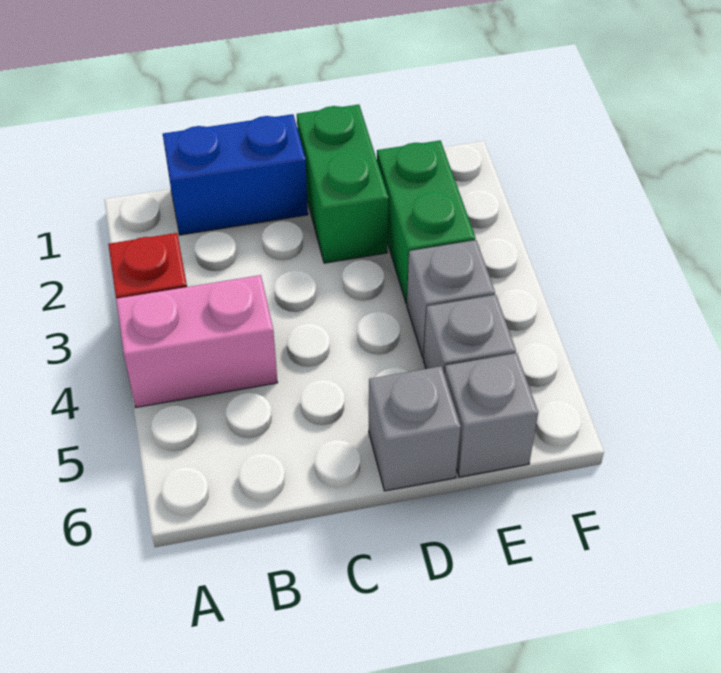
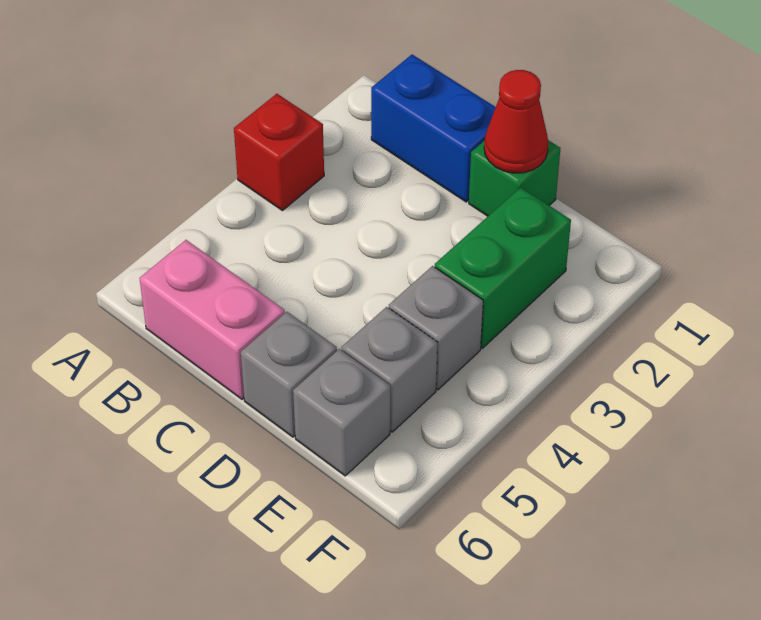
pink 1x2 brick [116,275,278,407] -> pink 1x2 brick moved to [140,240,285,399]
green 1x2 brick [297,105,388,263] -> green 1x1 brick [469,140,560,216]
none -> red 1x1 cone [484,70,548,173]

